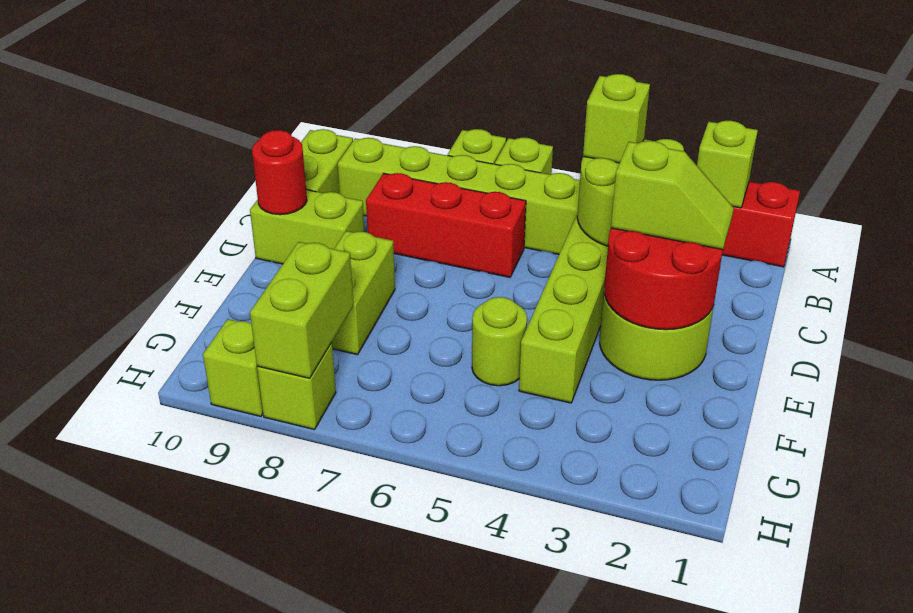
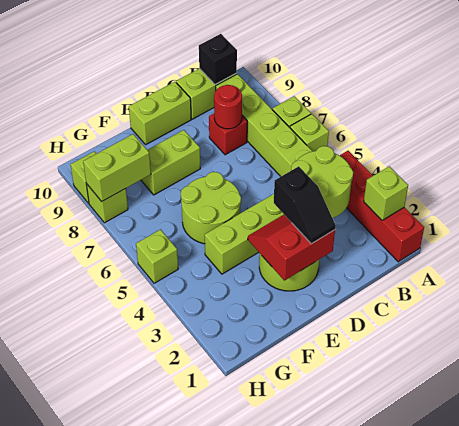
lime 1x1 brick [583,74,650,163] -> lime 1x1 brick moved to [136,229,178,283]
none -> black 1x1 brick [199,34,237,84]
red 1x3 brick [366,173,526,277] -> red 1x1 brick [209,114,247,155]
red 2x2 round brick [604,228,723,330] -> red 2x2 slope [248,215,335,281]
lime 1x2 slope [611,141,734,250] -> black 1x2 slope [274,166,336,244]
lime 1x2 brick [250,190,364,264] -> lime 1x2 brick turned to [129,82,191,144]
red 1x1 round brick [252,130,307,215] -> red 1x1 round brick moved to [214,85,242,129]
lime 1x1 round brick [472,297,527,386] -> lime 2x2 round brick [181,172,241,244]

